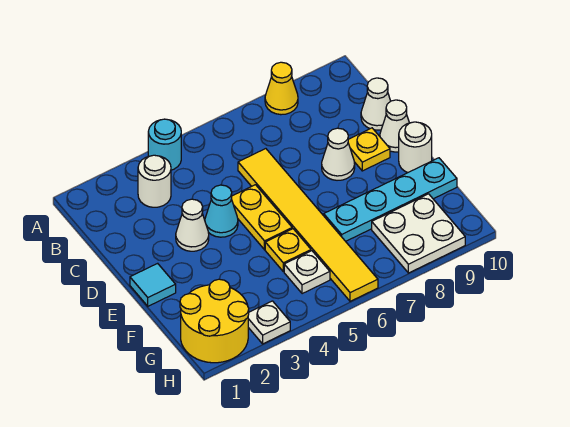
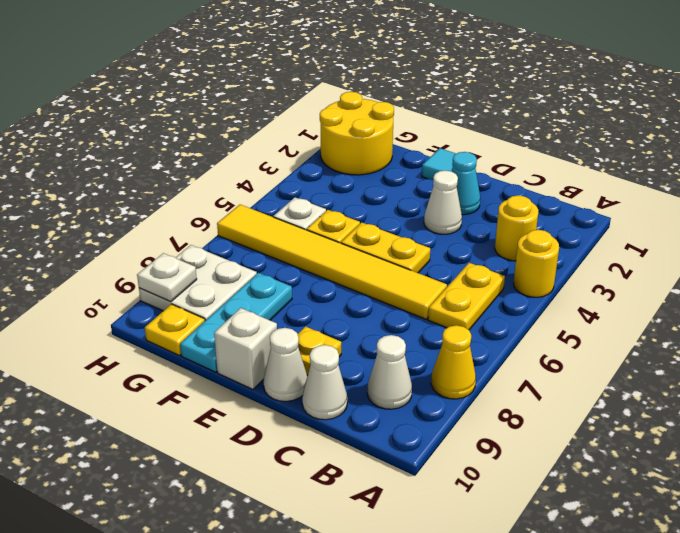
cyan 1x1 round brick [148,119,181,170] -> yellow 1x1 round brick [514,230,559,297]
white 1x1 round brick [138,155,171,207] -> yellow 1x1 round brick [495,195,538,261]
none -> yellow 1x2 plate [428,263,505,330]
cyan 1x1 cone [205,185,238,237] -> cyan 1x1 cone moved to [452,152,480,215]
white 1x1 cone [322,128,355,180] -> white 1x1 cone moved to [367,335,412,409]
white 1x1 round brick [399,122,432,173] -> white 1x1 brick [214,308,277,389]
cyan 1x4 plate [324,158,457,241] -> cyan 1x3 plate [180,273,292,372]
none -> yellow 1x1 plate [145,304,205,356]
white 1x1 plate [248,301,290,344] -> white 1x1 plate moved to [137,253,197,302]

